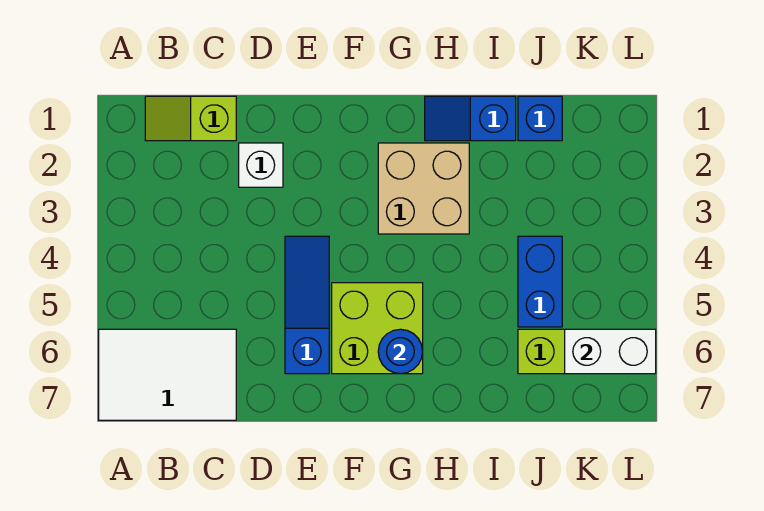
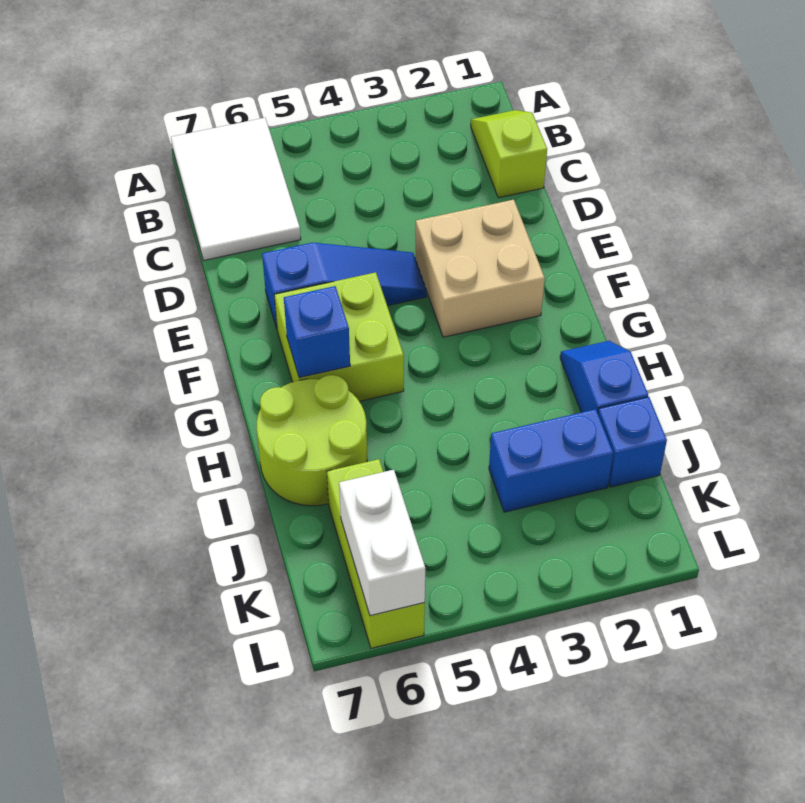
white 1x1 brick [239,143,283,187] -> none
tan 2x2 brick [378,143,469,234] -> tan 2x2 brick moved to [415,200,545,337]
blue 1x1 round brick [378,329,423,374] -> blue 1x1 brick [284,286,350,378]
none -> lime 2x2 round brick [257,375,367,506]
blue 1x2 brick [518,236,562,327] -> blue 1x2 brick moved to [489,409,613,512]

